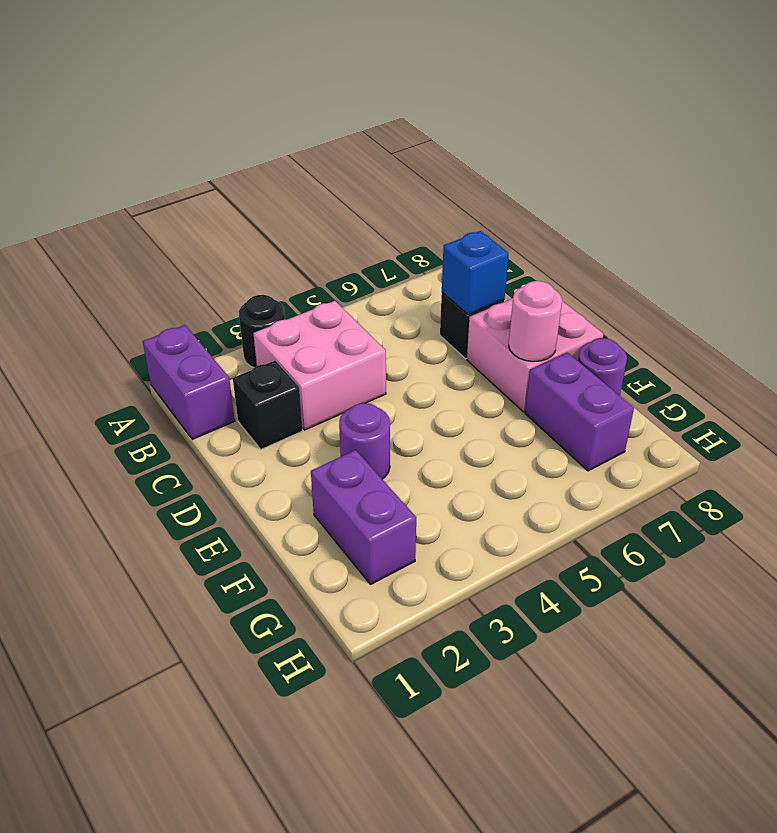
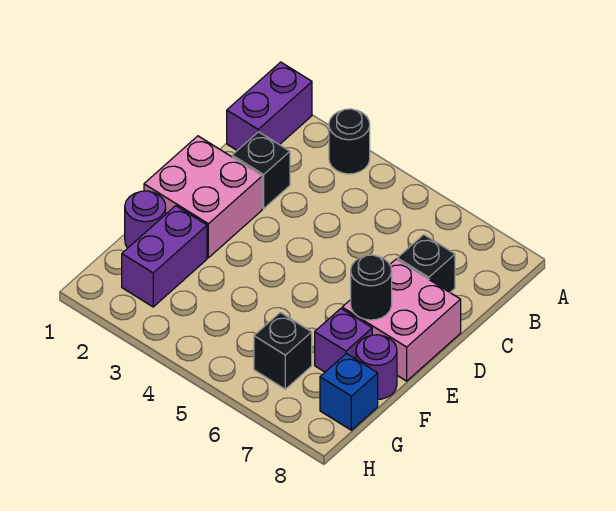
pink 2x2 brick [253,301,386,430] -> pink 2x2 brick moved to [144,136,262,258]
blue 1x1 brick [442,231,509,315] -> blue 1x1 brick moved to [320,354,378,430]
purple 1x1 round brick [339,403,390,479] -> purple 1x1 round brick moved to [125,191,166,248]
pink 1x1 round brick [509,281,562,362] -> black 1x1 round brick [351,255,392,320]
purple 1x2 brick [525,352,634,471] -> purple 1x1 brick [315,309,372,372]
none -> black 1x1 brick [254,312,312,389]

